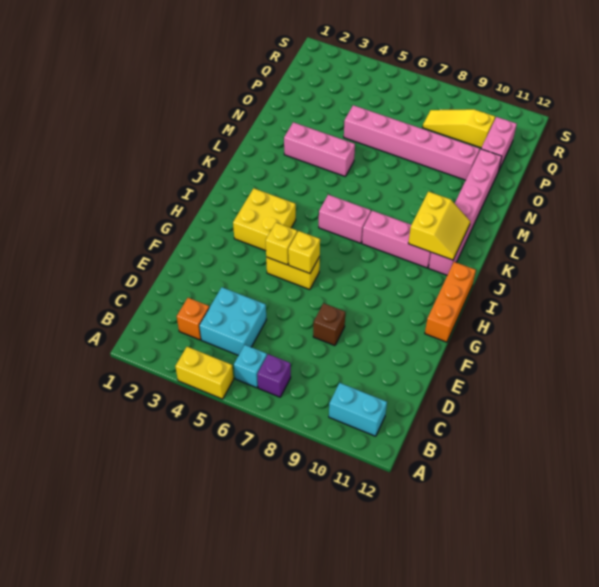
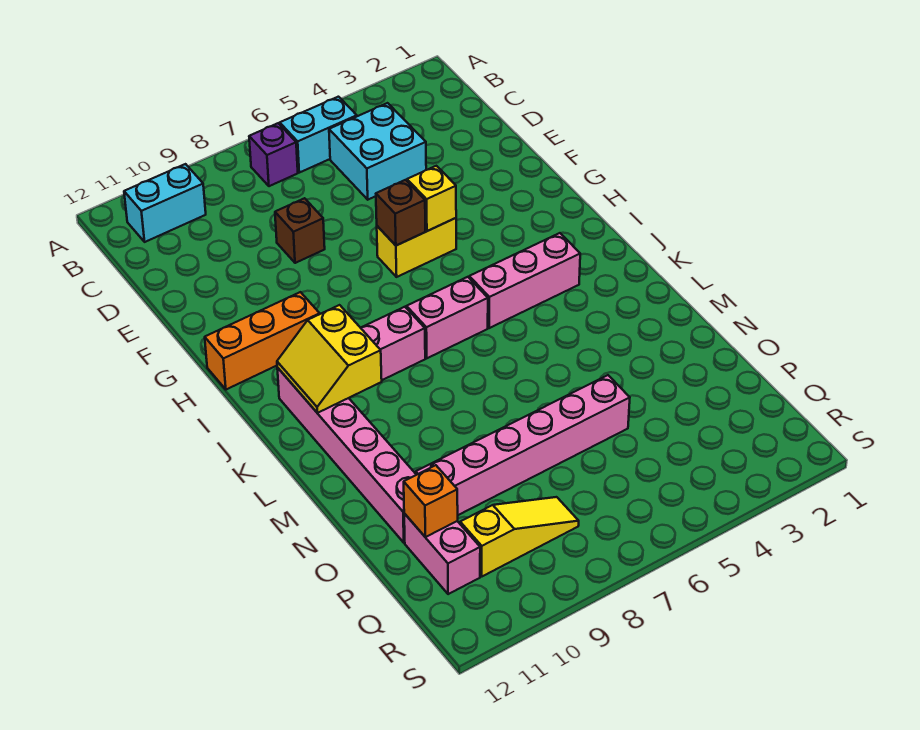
yellow 1x2 brick [175,347,234,399] -> none
cyan 1x1 brick [234,345,267,388] -> cyan 1x2 brick [280,97,357,173]
orange 1x1 brick [177,298,209,340] -> orange 1x1 brick moved to [404,465,458,537]
yellow 1x1 brick [288,231,320,273] -> brown 1x1 brick [376,180,425,246]
orange 1x3 brick [425,262,476,342] -> orange 1x3 brick turned to [205,292,320,389]
yellow 2x2 brick [233,188,296,251] -> none
pink 1x3 brick [284,122,355,176] -> pink 1x3 brick moved to [469,233,580,328]

